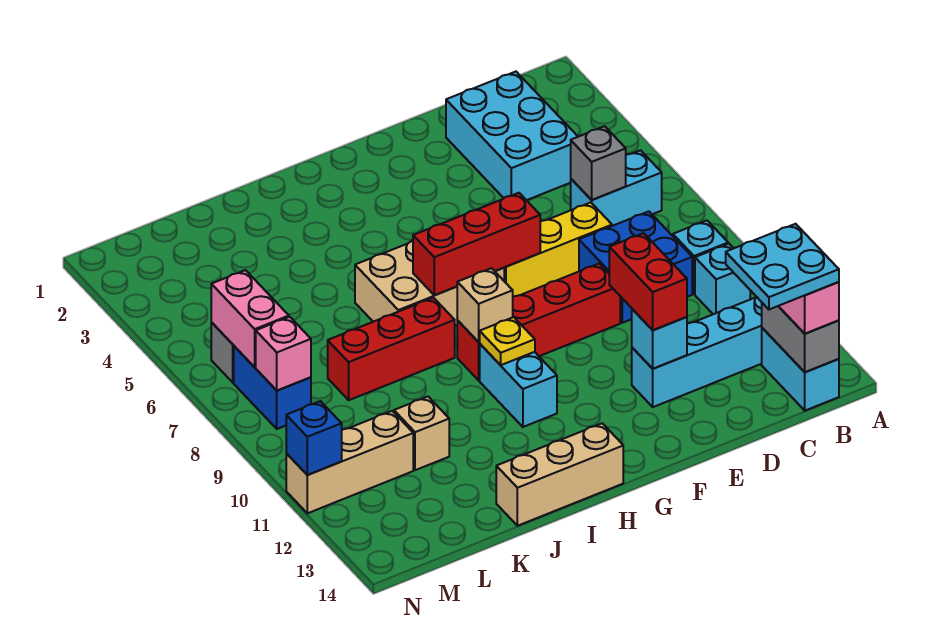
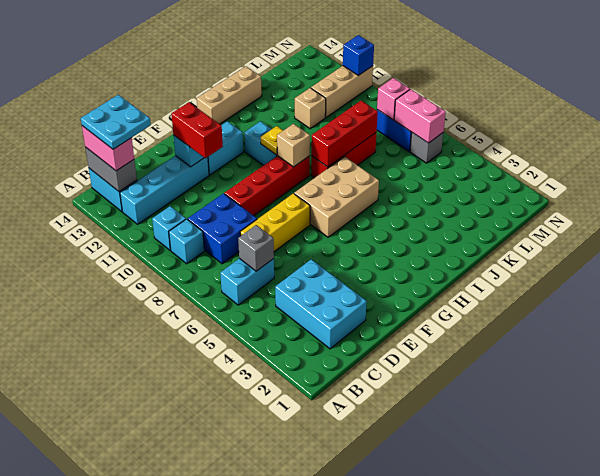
red 1x3 brick [413,193,540,295] -> red 1x3 brick moved to [311,101,378,167]
none -> cyan 1x2 brick [208,121,244,175]

